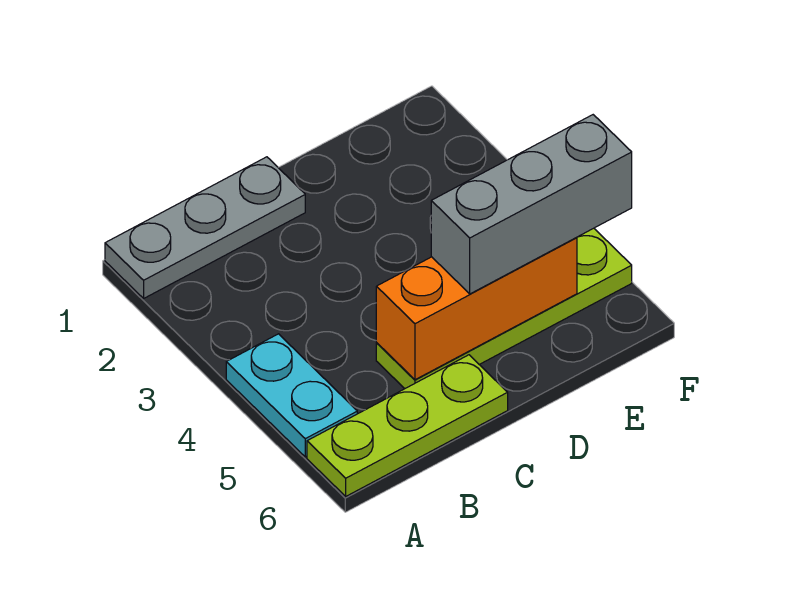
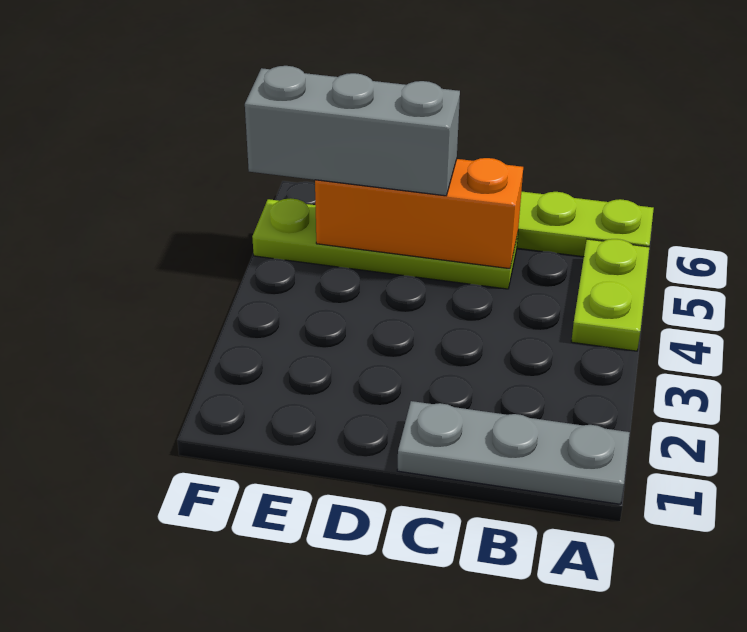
cyan 1x2 plate [226,334,357,457] -> lime 1x2 plate [571,239,649,351]

